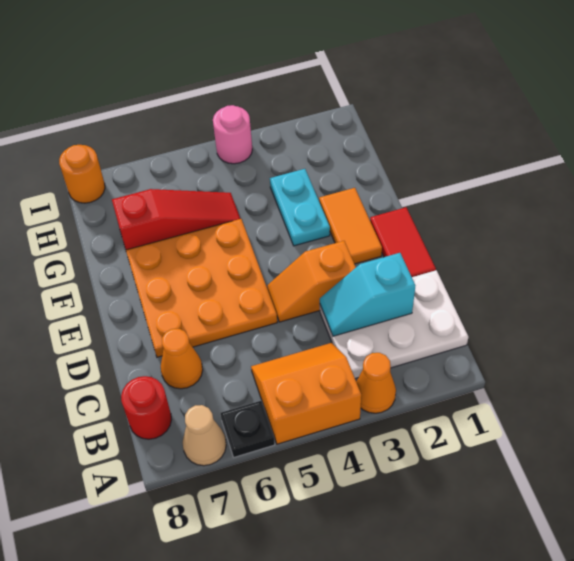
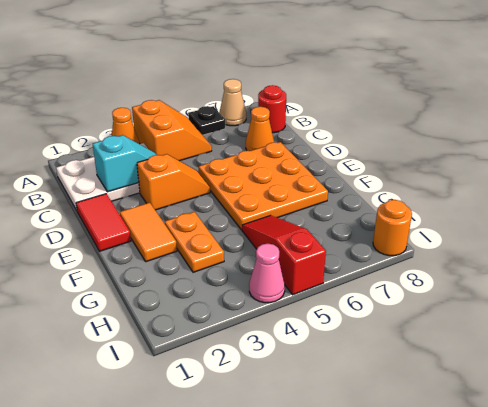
orange 2x2 slope [251,343,361,444] -> orange 2x2 slope turned to [132,100,212,161]
cyan 1x2 plate [270,169,330,246] -> orange 1x2 plate [165,212,224,272]
red 1x3 slope [112,189,240,250] -> red 1x3 slope turned to [242,215,326,295]
pink 1x1 round brick [213,105,252,164] -> pink 1x1 cone [249,244,285,303]

